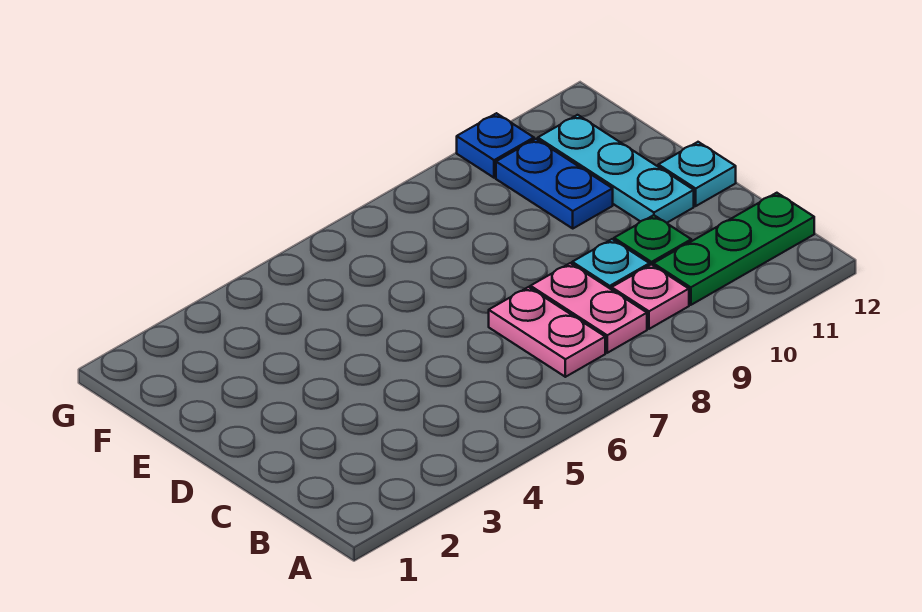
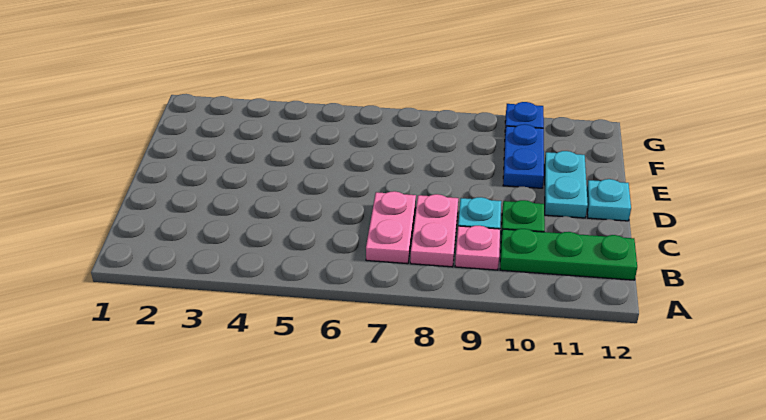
cyan 1x3 plate [538,115,694,223] -> cyan 1x2 plate [544,151,588,218]

